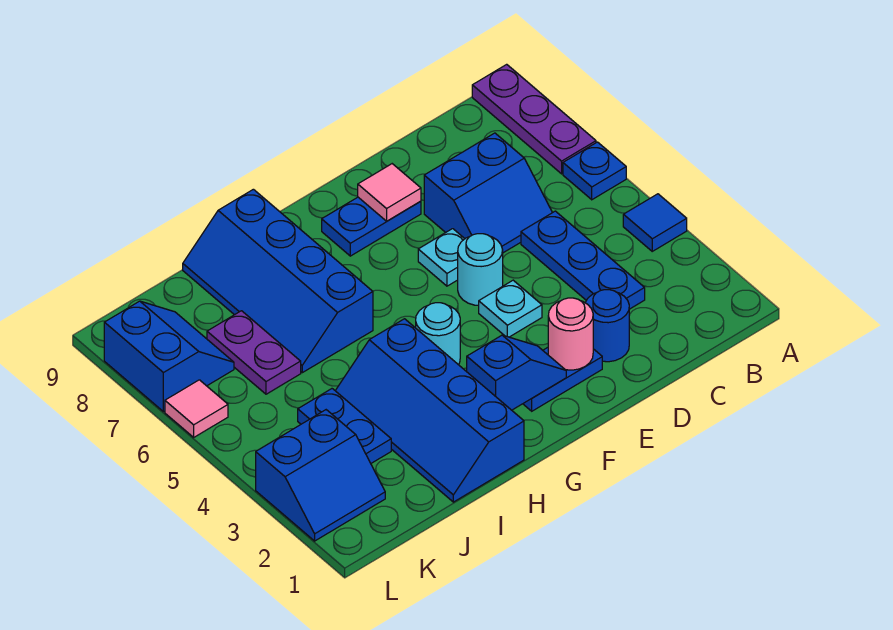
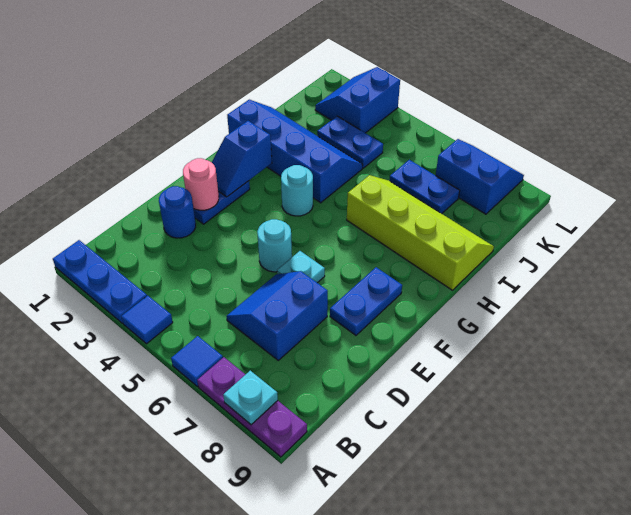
blue 1x1 plate [563,142,626,200] -> blue 1x1 tile [171,336,223,387]
blue 1x3 plate [521,211,645,309] -> blue 1x3 plate moved to [53,240,147,323]
cyan 1x1 plate [479,280,542,337] -> cyan 1x1 plate moved to [223,371,278,425]
pink 1x1 tile [358,164,421,221] -> none
blue 2x4 slope [183,189,373,373] -> lime 2x4 slope [347,175,494,290]
purple 1x2 plate [207,311,301,394] -> blue 1x2 plate [389,160,460,214]
blue 2x2 slope [104,301,234,412] -> blue 2x2 slope turned to [436,139,524,214]
pink 1x1 tile [165,380,228,437] -> none

